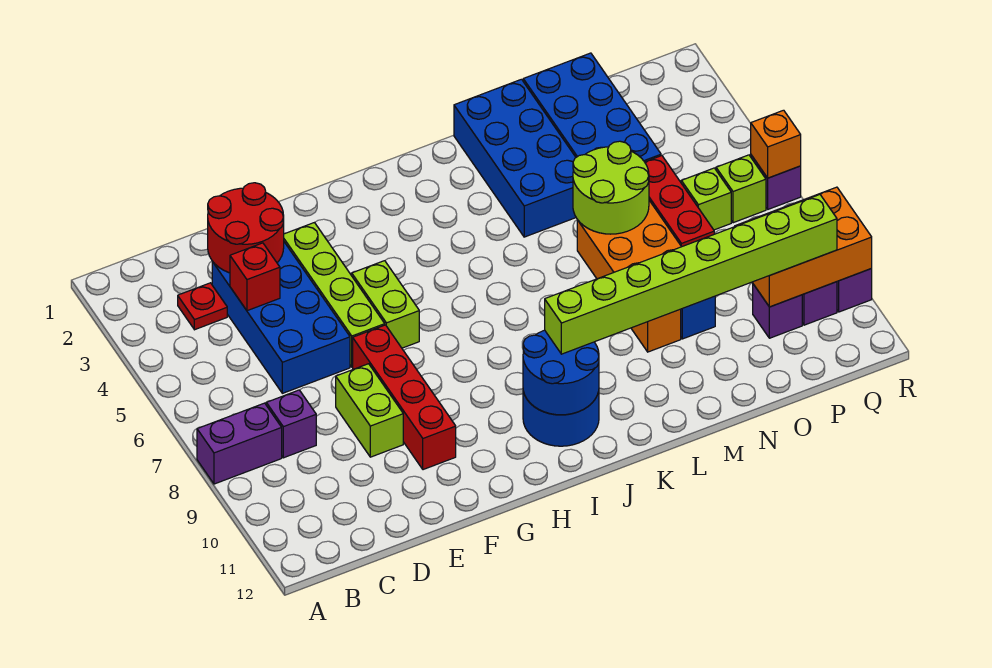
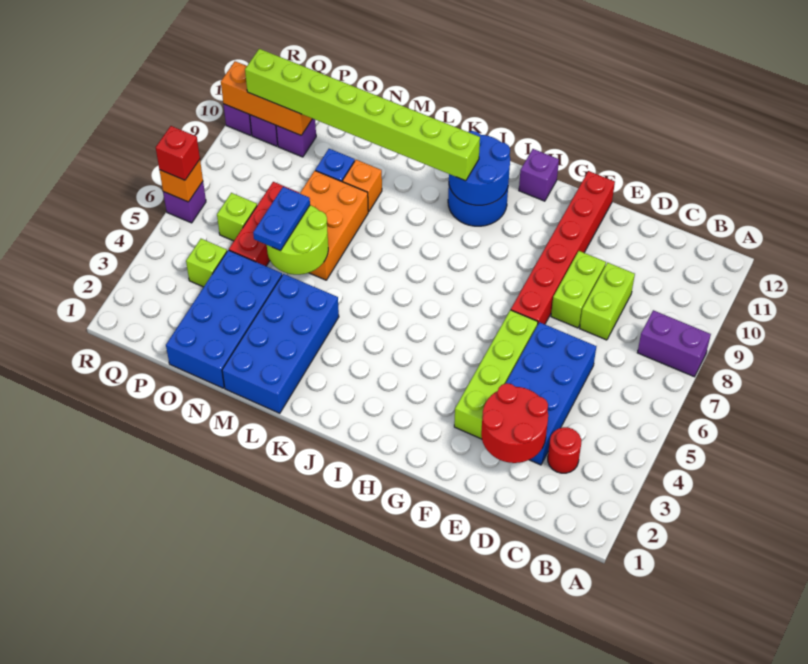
red 1x1 plate [178,283,227,330] -> red 1x1 round brick [548,427,581,473]
purple 1x1 brick [266,390,316,458] -> purple 1x1 brick moved to [519,149,559,201]
red 1x1 brick [230,243,280,311] -> red 1x1 brick moved to [156,126,200,180]
red 1x4 brick [353,325,456,470] -> red 1x6 brick [511,171,615,324]
lime 1x2 brick [352,261,419,348] -> lime 1x2 brick moved to [580,263,635,340]
none -> blue 1x2 plate [253,187,310,251]
orange 2x3 brick [736,187,872,307] -> orange 1x3 brick [221,61,312,135]
lime 1x1 brick [716,155,766,223] -> lime 1x1 brick moved to [186,239,227,287]

